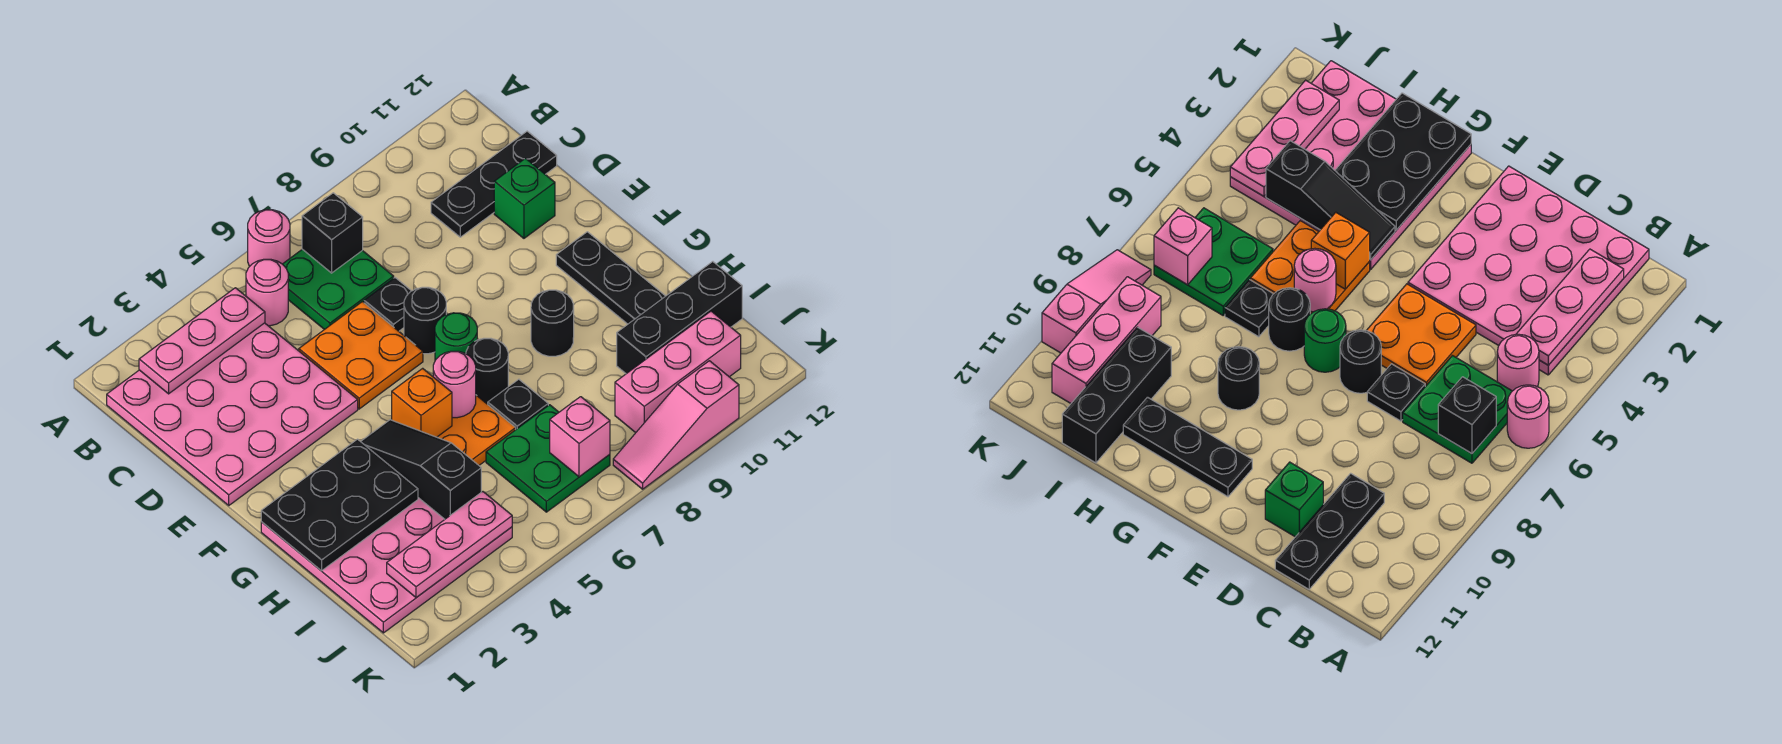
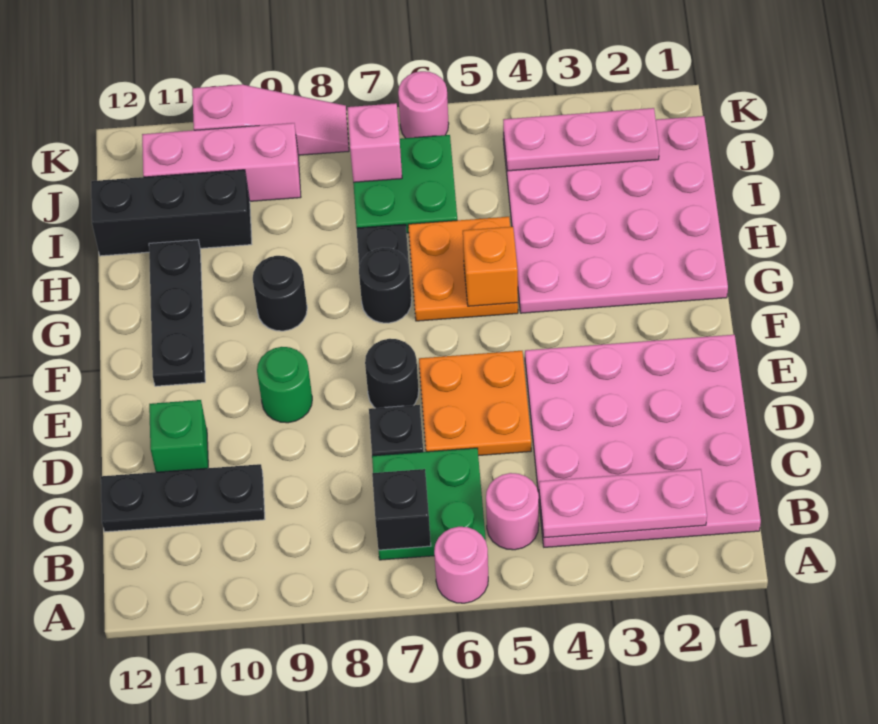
green 1x1 round brick [435,313,477,360] -> green 1x1 round brick moved to [257,347,312,423]
black 2x3 plate [261,439,418,571] -> none
black 1x3 slope [361,420,481,519] -> none
pink 1x1 round brick [433,351,476,418] -> pink 1x1 round brick moved to [398,71,449,138]

